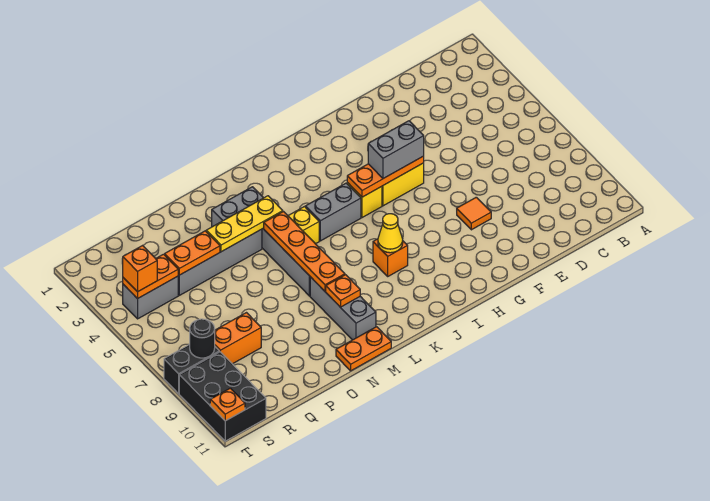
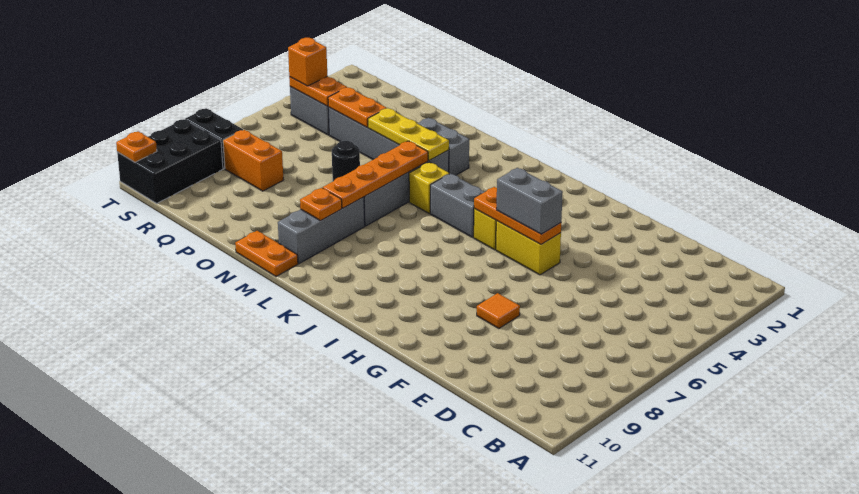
orange 1x1 brick [373,239,408,276] -> none
yellow 1x1 cone [378,214,403,253] -> none
black 1x1 round brick [190,319,215,358] -> black 1x1 round brick moved to [332,141,360,181]

